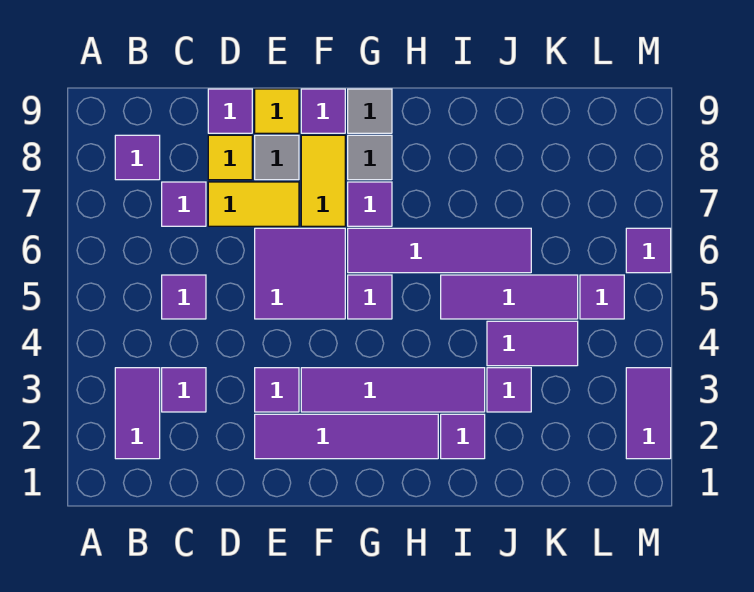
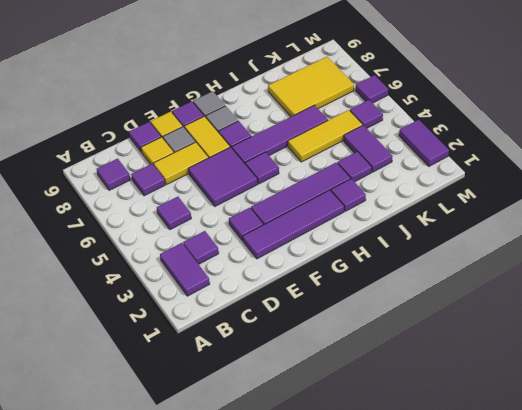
purple 1x3 tile [441,275,578,319] -> yellow 1x3 tile [288,110,363,162]
purple 1x2 tile [487,321,578,366] -> purple 1x2 tile turned to [344,125,392,172]
none -> yellow 2x3 tile [268,57,354,117]

